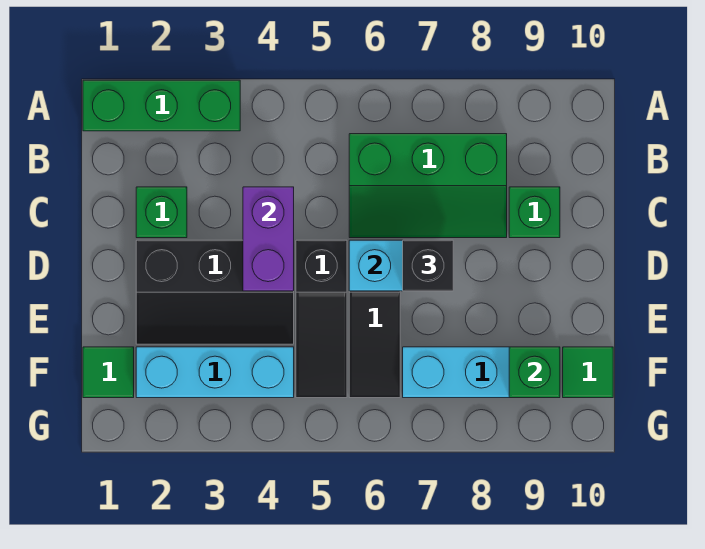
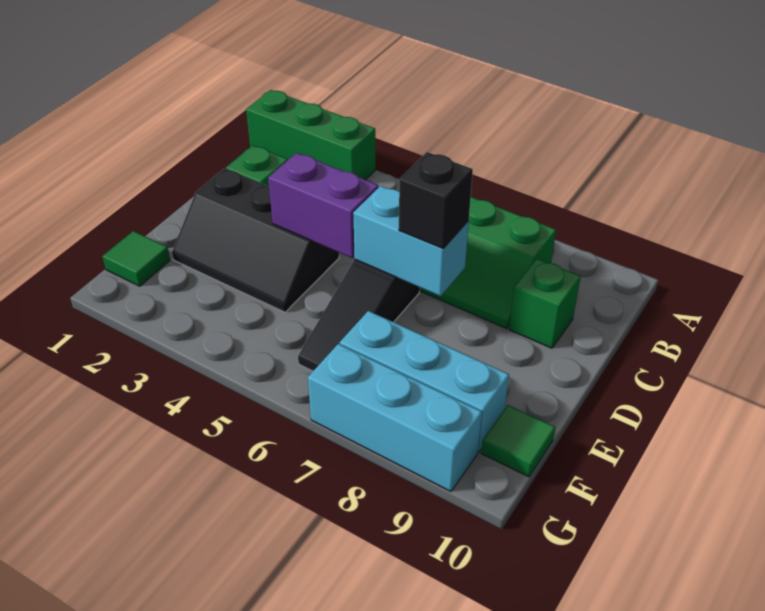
purple 1x2 brick [243,187,294,291] -> purple 1x2 brick turned to [268,153,378,258]
black 1x3 slope [296,240,347,398] -> none
cyan 1x3 brick [136,347,294,398] -> cyan 1x3 brick moved to [308,344,482,491]
green 1x1 brick [509,347,560,398] -> none

